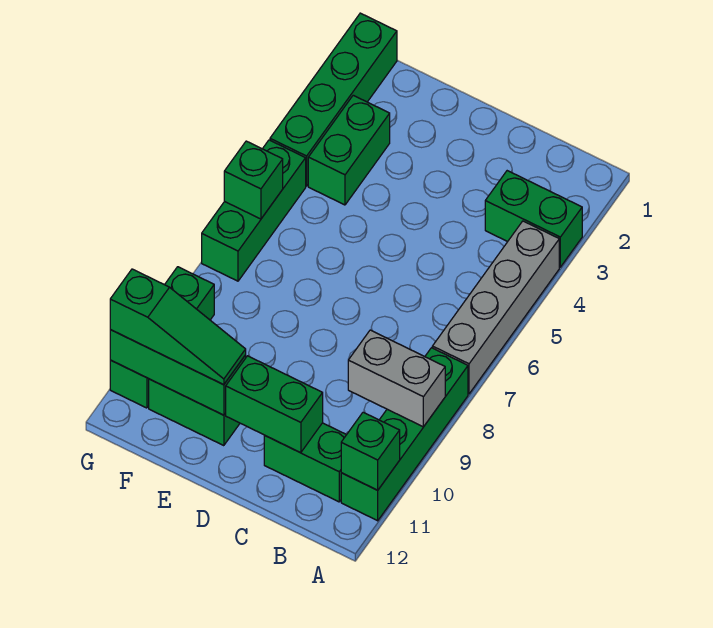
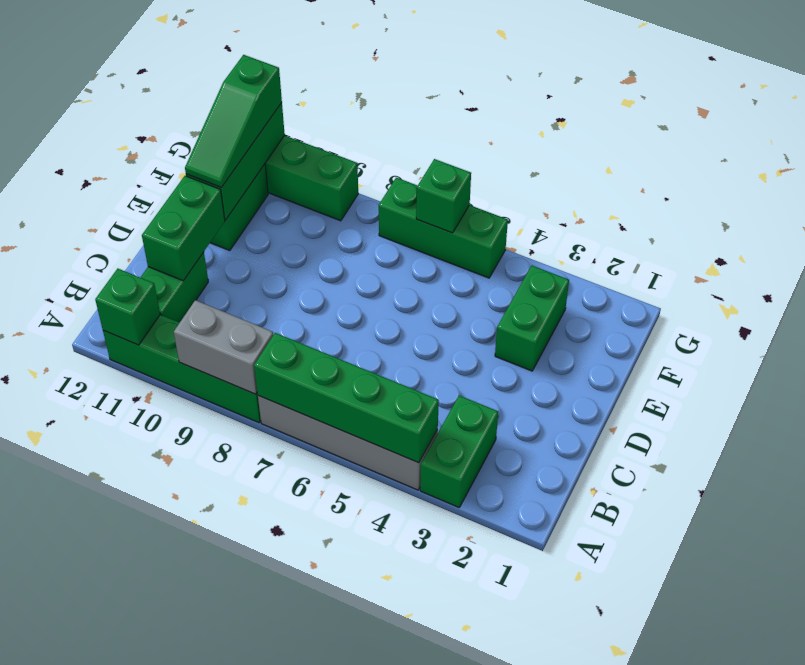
grey 1x2 brick [348,330,445,427] -> grey 1x2 brick turned to [174,300,273,394]
green 1x2 brick [308,95,390,205] -> green 1x2 brick turned to [495,266,569,371]
green 1x4 brick [270,13,397,186] -> green 1x4 brick moved to [254,333,439,463]

